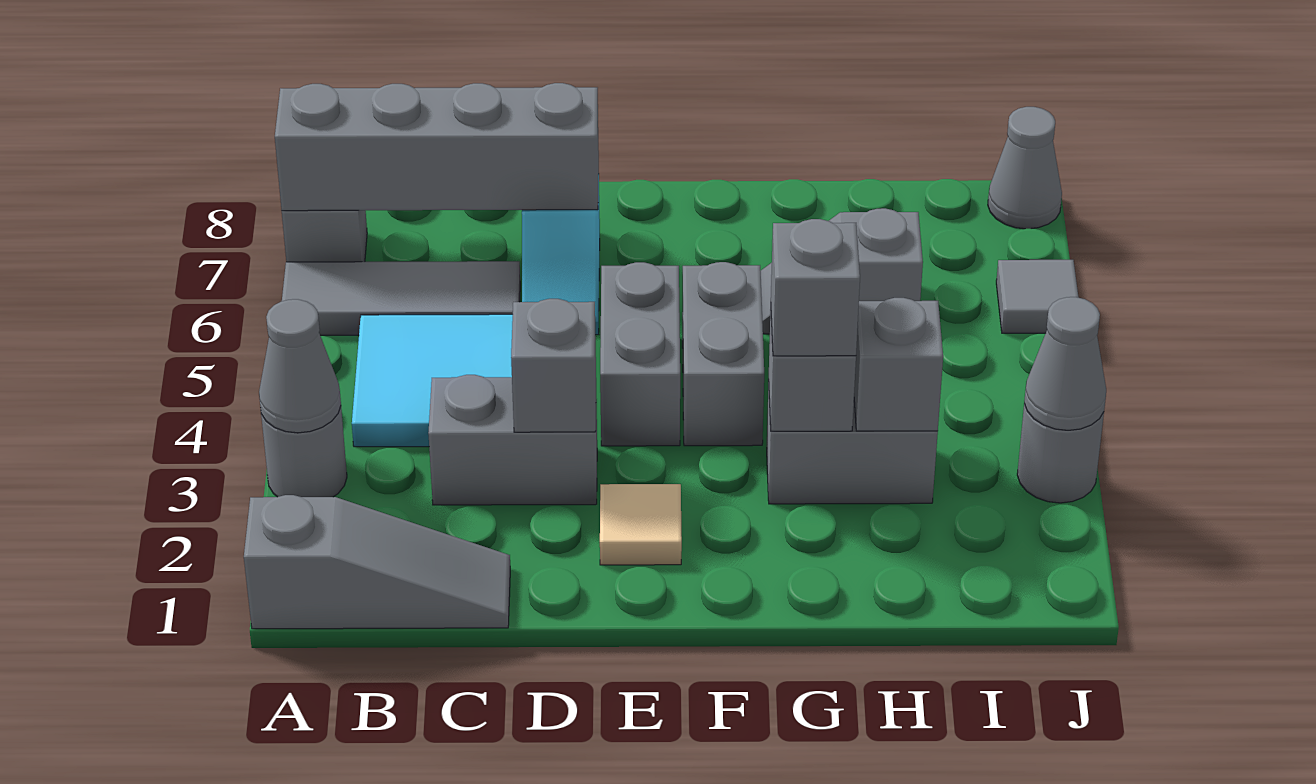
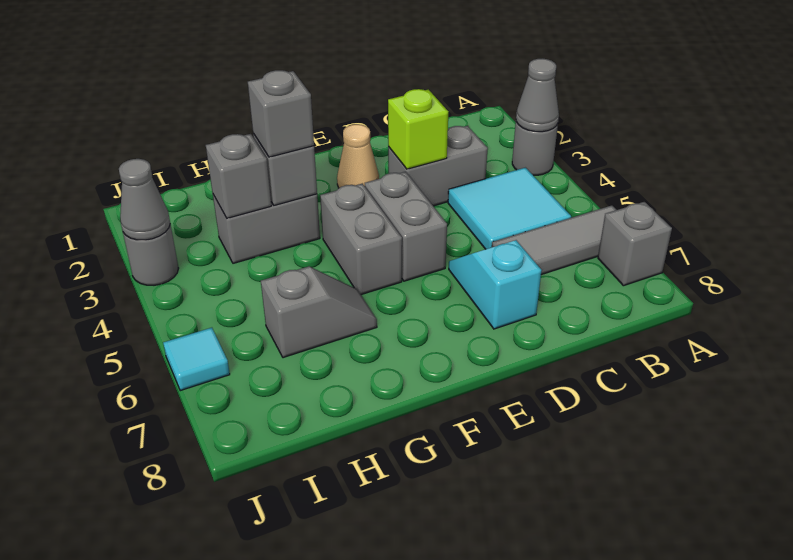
grey 1x3 slope [244,495,510,629] -> none
grey 1x4 brick [275,83,599,211] -> none
grey 1x1 brick [511,299,596,432] -> lime 1x1 brick [388,89,448,169]
tan 1x1 tile [600,484,682,565] -> tan 1x1 cone [337,124,379,188]
grey 1x1 tile [996,260,1079,333] -> cyan 1x1 tile [163,328,230,391]
grey 1x1 cone [988,107,1062,229] -> none

